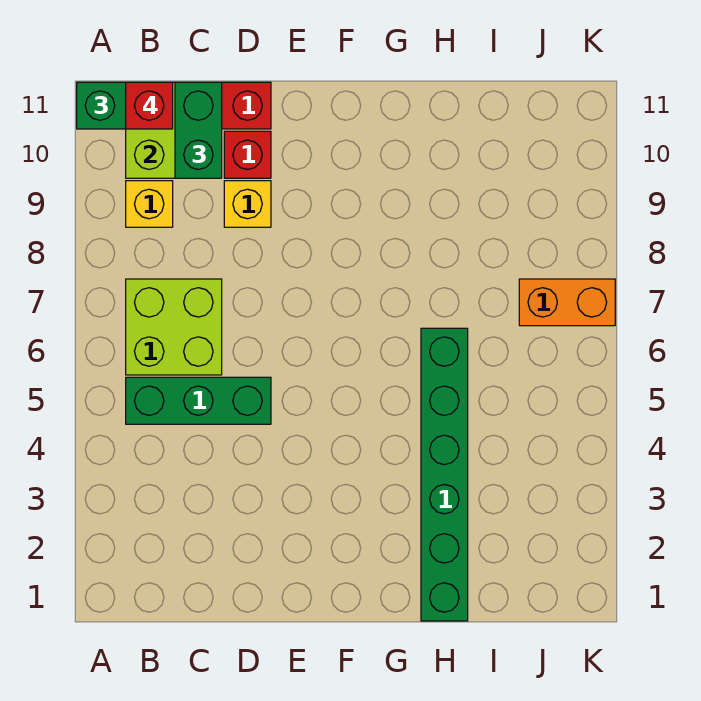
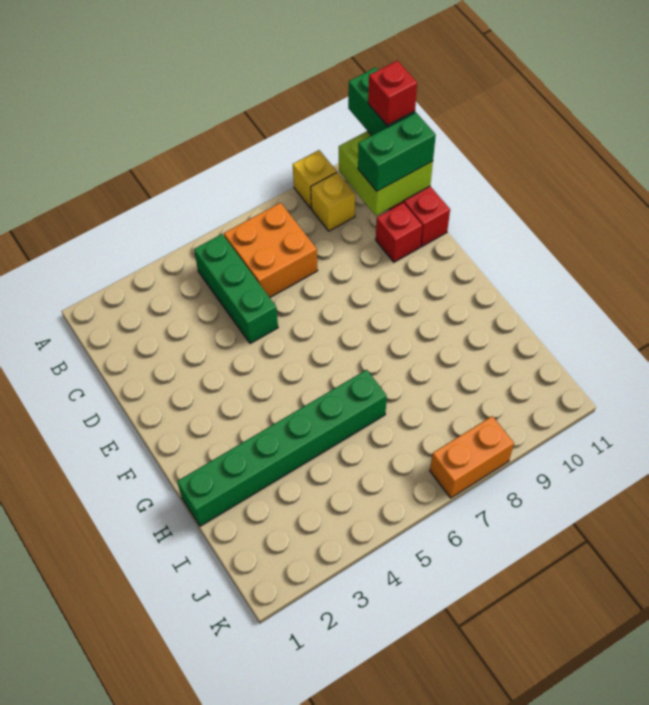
lime 2x2 brick [126,279,222,375] -> orange 2x2 brick [224,203,318,298]
yellow 1x1 brick [224,181,271,227] -> yellow 1x1 brick moved to [293,150,337,208]
orange 1x2 brick [519,279,615,326] -> orange 1x2 brick turned to [430,416,514,498]

